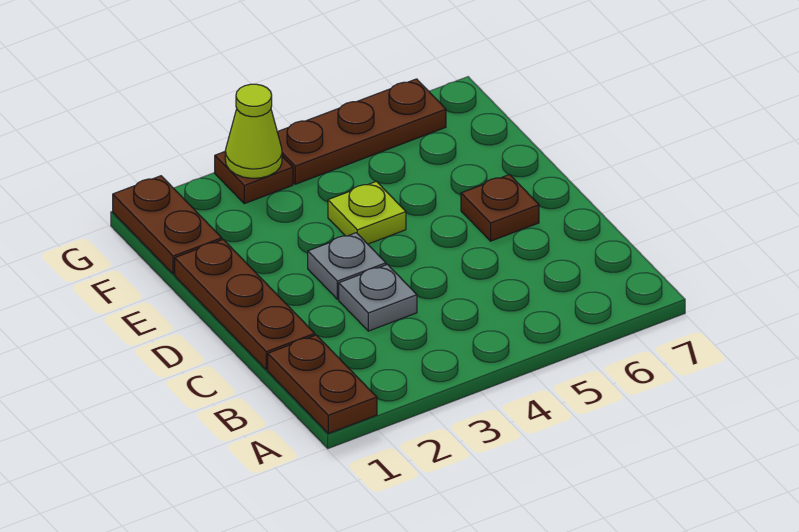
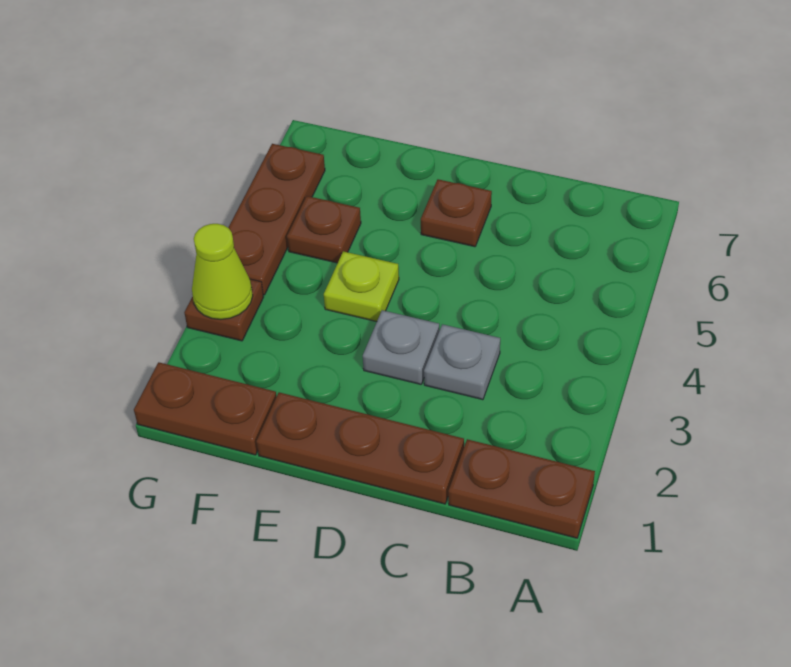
none -> brown 1x1 plate [287,196,361,263]

